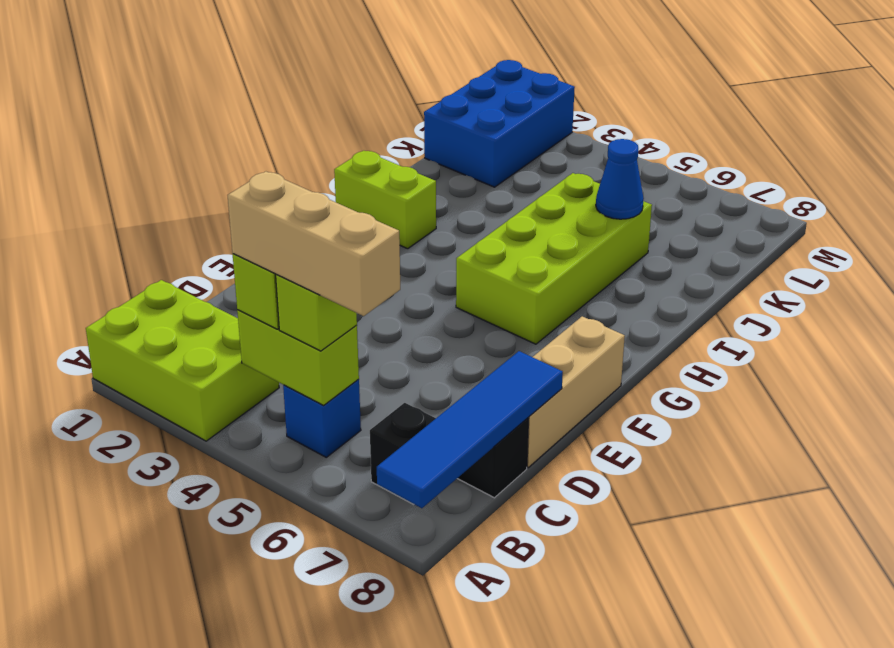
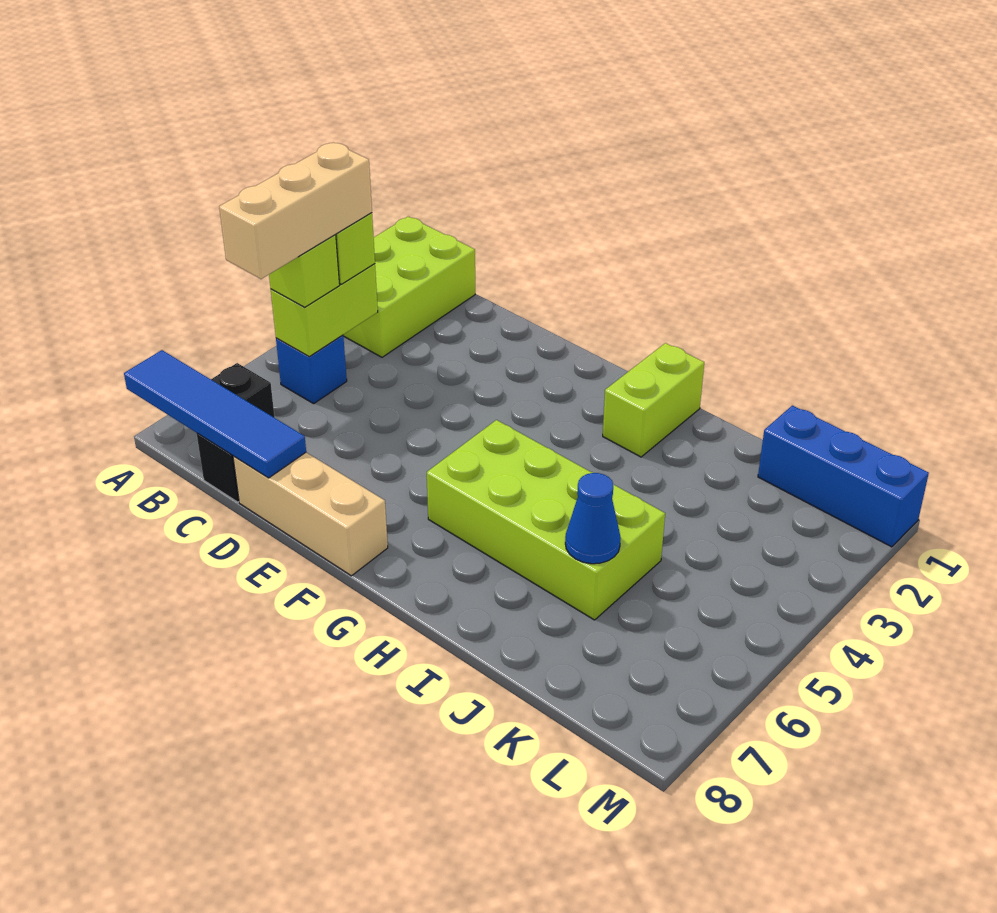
blue 2x3 brick [424,60,575,187] -> blue 1x3 brick [758,405,929,547]

